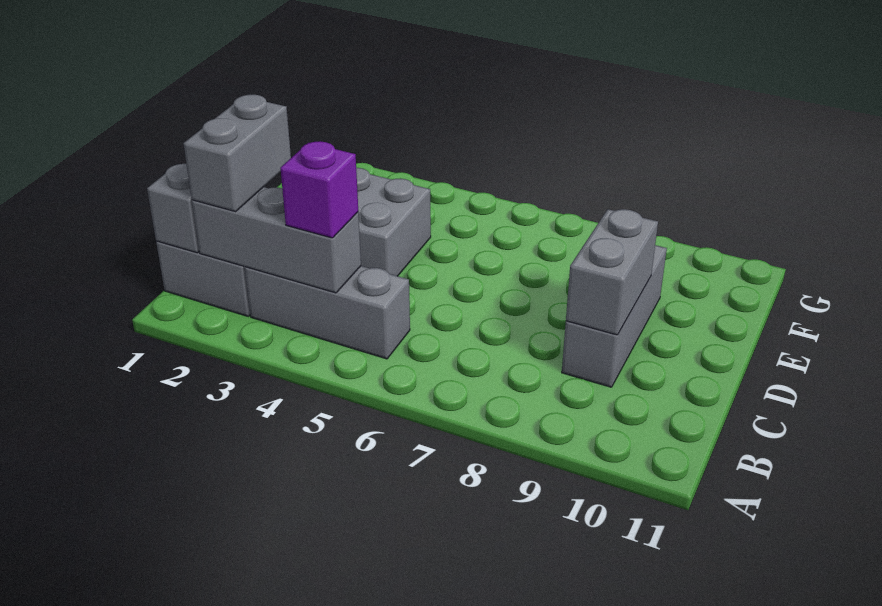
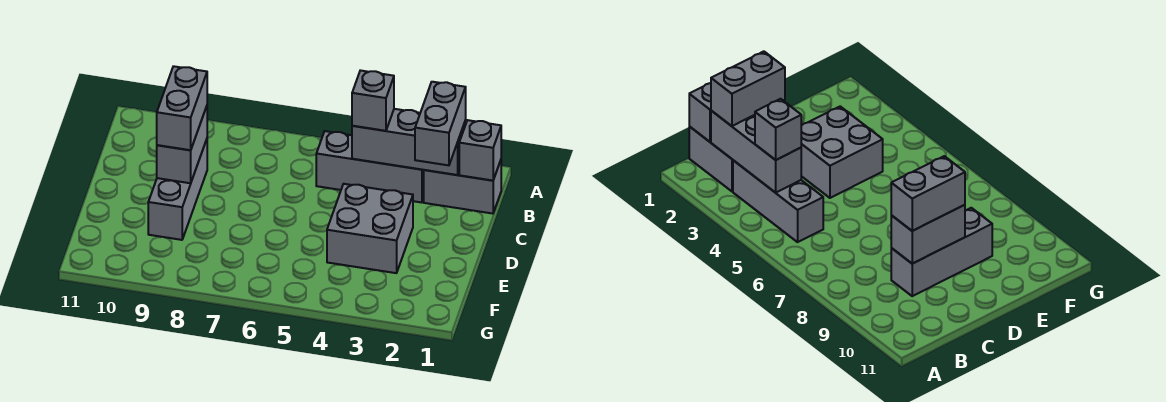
purple 1x1 brick [280,141,358,238] -> grey 1x1 brick [352,70,394,131]
none -> grey 1x2 brick [157,66,207,150]

